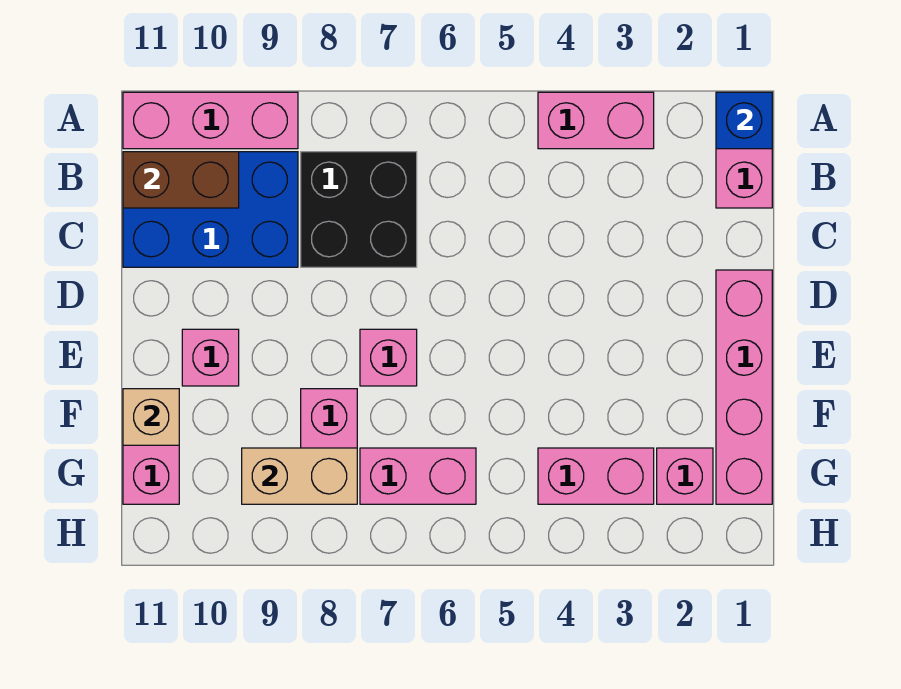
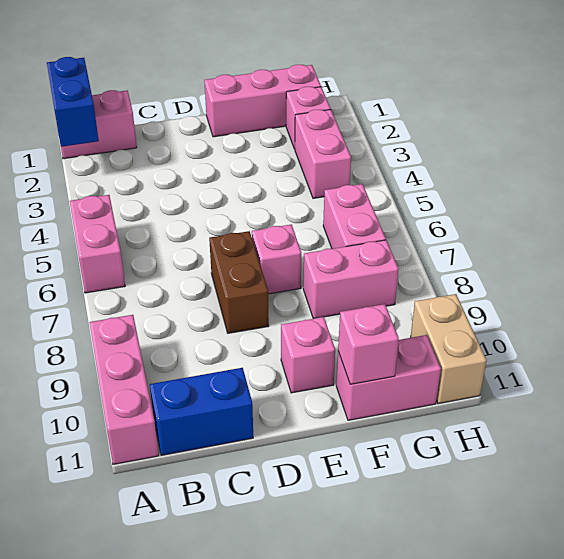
blue 1x1 brick [716,92,772,149] -> blue 1x2 brick [47,57,99,147]
pink 1x2 brick [538,92,654,149] -> pink 1x2 brick moved to [70,195,125,293]
black 2x2 brick [301,152,417,267] -> none
blue 2x3 brick [123,152,298,267] -> blue 1x2 brick [150,368,253,455]
brown 1x2 brick [123,152,239,208] -> brown 1x2 brick moved to [209,231,269,333]
pink 1x4 brick [716,270,772,504] -> pink 1x3 brick [204,65,321,137]
tan 1x1 brick [123,389,179,445] -> pink 1x1 brick [338,304,399,384]
tan 1x2 brick [242,448,357,504] -> tan 1x2 brick moved to [411,294,487,404]

